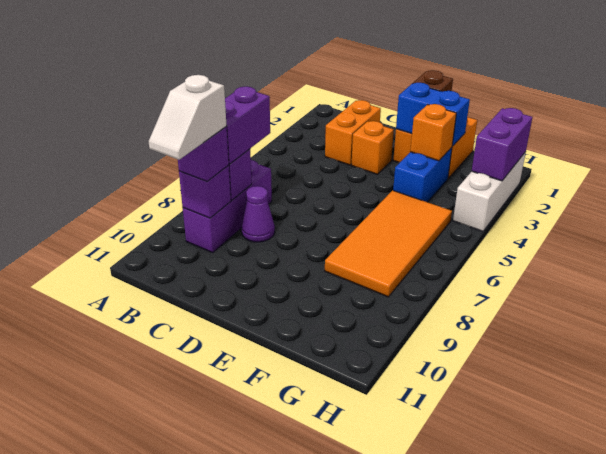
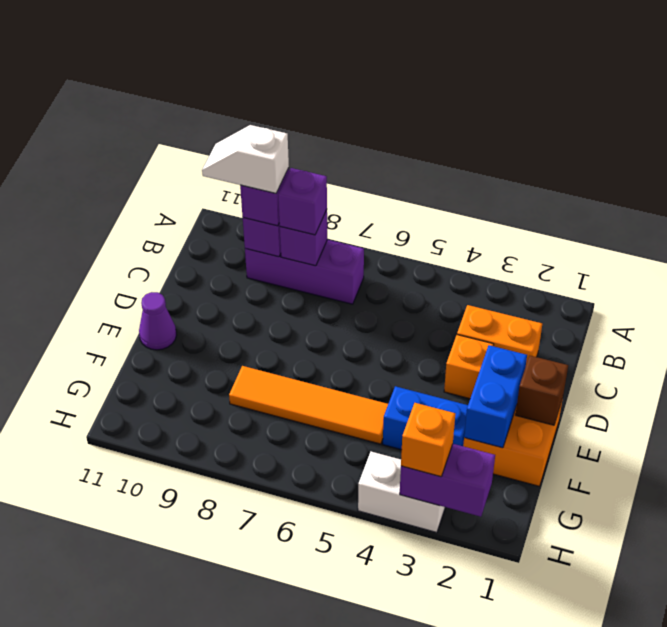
purple 1x2 brick [225,86,270,164] -> purple 1x1 brick [278,168,327,235]
purple 1x1 cone [242,186,275,242] -> purple 1x1 cone moved to [139,292,176,350]
orange 1x1 brick [410,104,456,161] -> orange 1x1 brick moved to [401,403,455,477]
orange 2x4 tile [325,190,452,297] -> orange 1x4 tile [229,366,388,444]
white 1x3 brick [453,152,526,231] -> white 1x2 brick [358,452,445,533]

